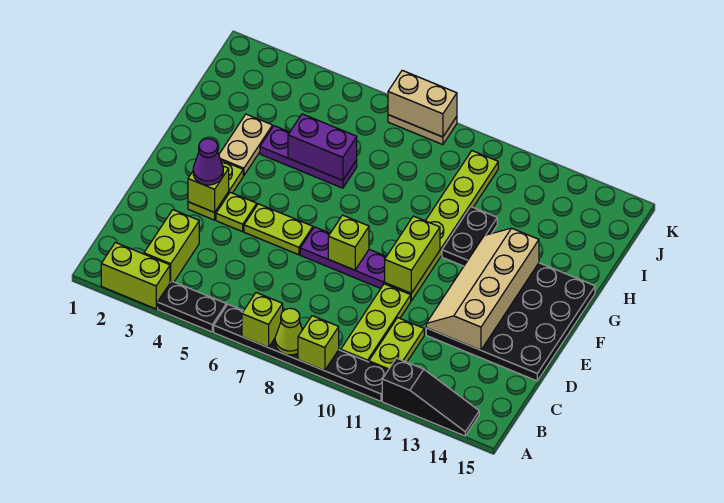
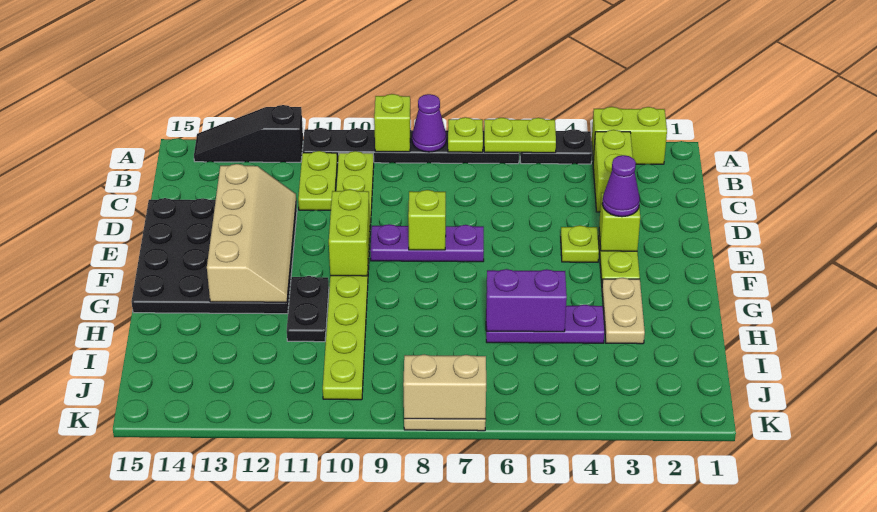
lime 1x1 brick [242,293,283,348] -> lime 1x1 plate [448,117,483,152]
lime 1x1 cone [275,308,303,355] -> purple 1x1 cone [412,94,446,152]
lime 1x2 plate [244,204,313,255] -> lime 1x2 plate moved to [484,118,556,153]

